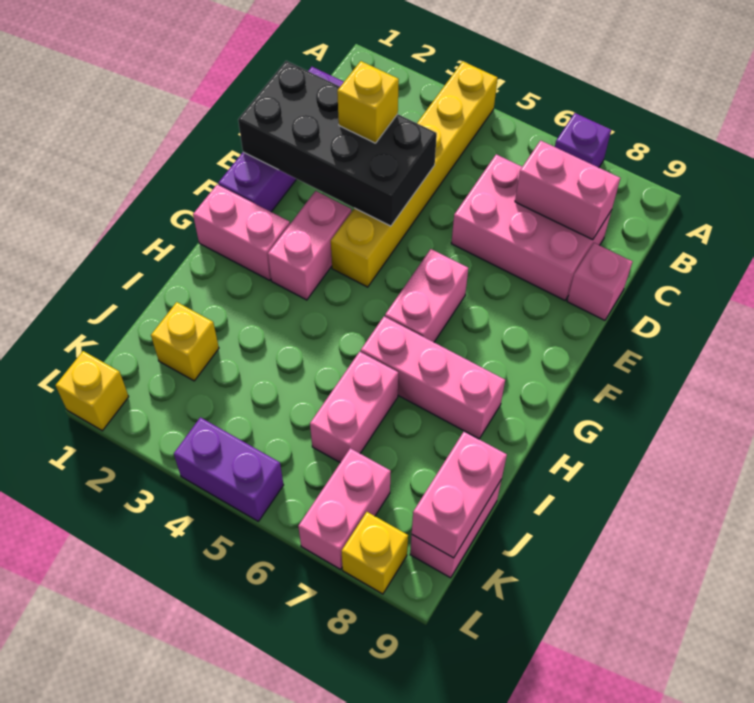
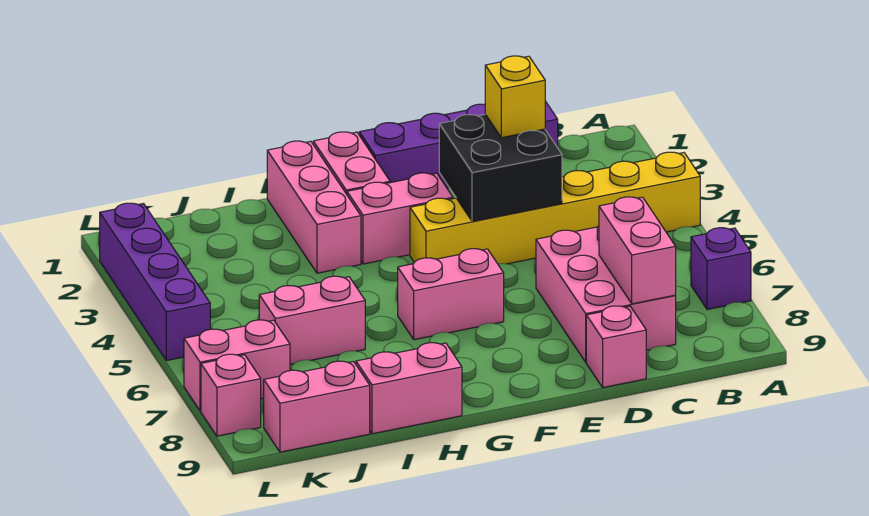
black 2x4 brick [238,61,437,226] -> black 2x2 brick [439,114,562,222]
pink 1x3 brick [361,317,505,439] -> pink 1x3 brick moved to [267,141,361,273]
yellow 1x1 brick [151,302,219,381] -> none
pink 1x2 brick [412,432,507,558] -> pink 1x2 brick moved to [356,343,462,434]
yellow 1x1 brick [56,351,129,431] -> none
purple 1x2 brick [174,417,283,521] -> purple 1x4 brick [100,203,210,361]
yellow 1x1 brick [342,512,408,594] -> pink 1x1 brick [201,354,261,436]

